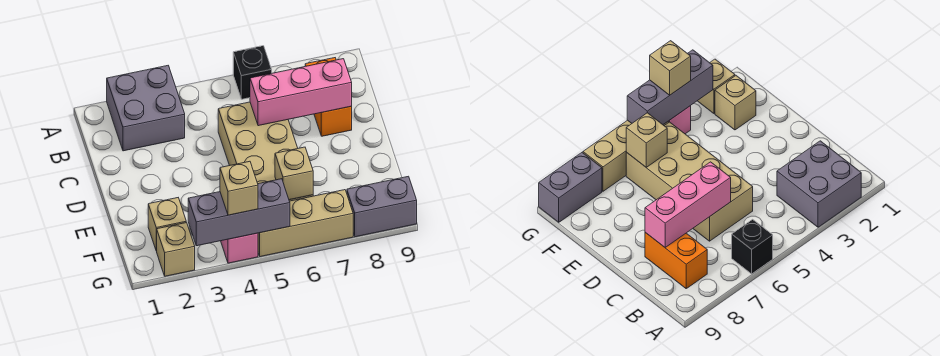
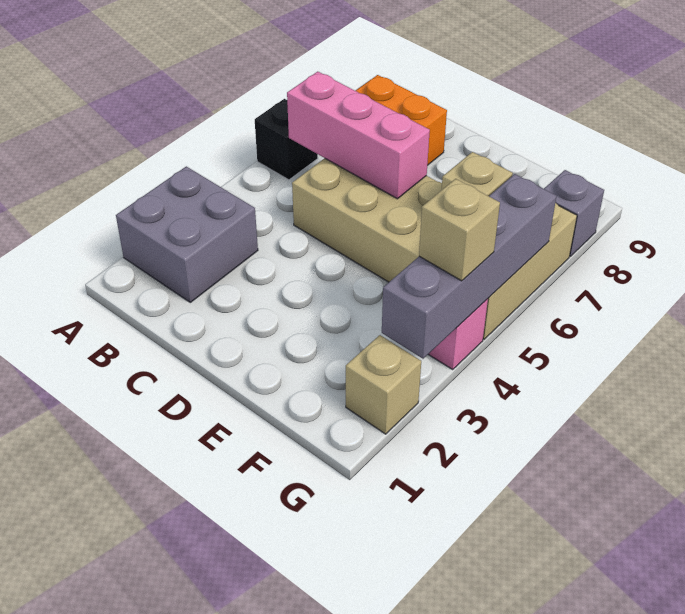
pink 1x3 brick [250,59,352,126] -> pink 1x3 brick turned to [287,72,430,199]
tan 1x1 brick [148,198,186,251] -> none
grey 1x3 brick [188,179,290,246] -> grey 1x4 brick [382,174,556,359]
grey 1x2 brick [347,176,417,237] -> grey 1x1 brick [544,170,604,256]

